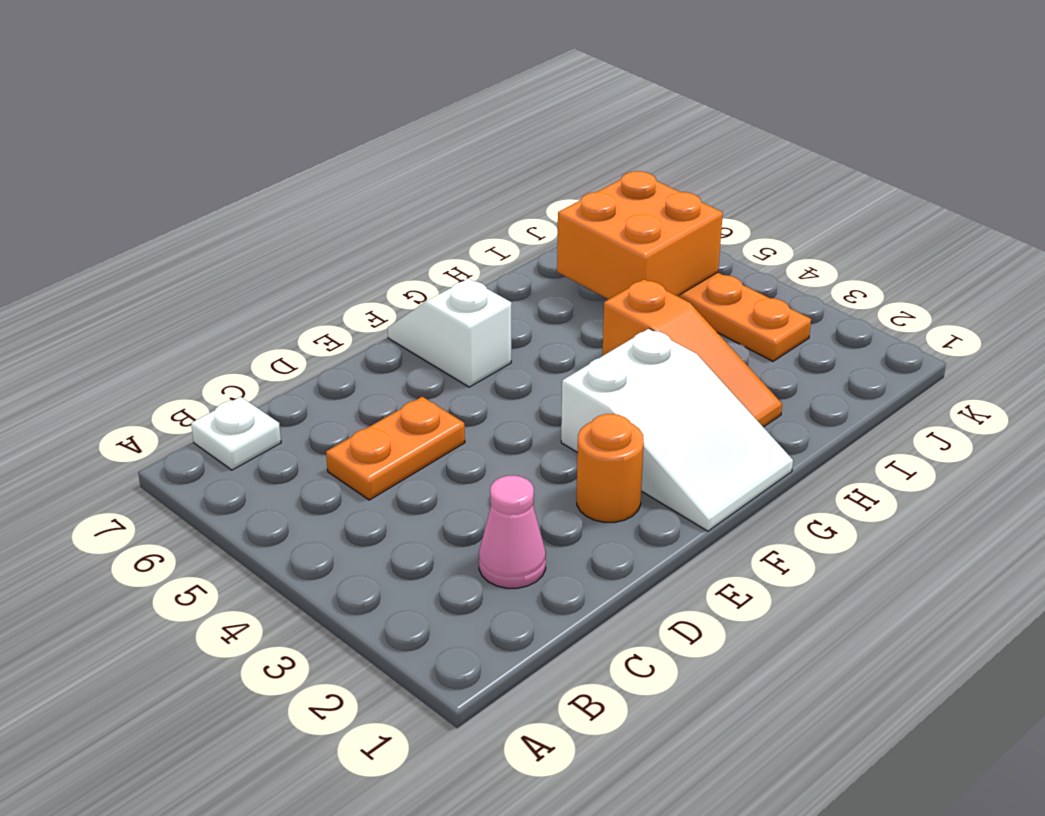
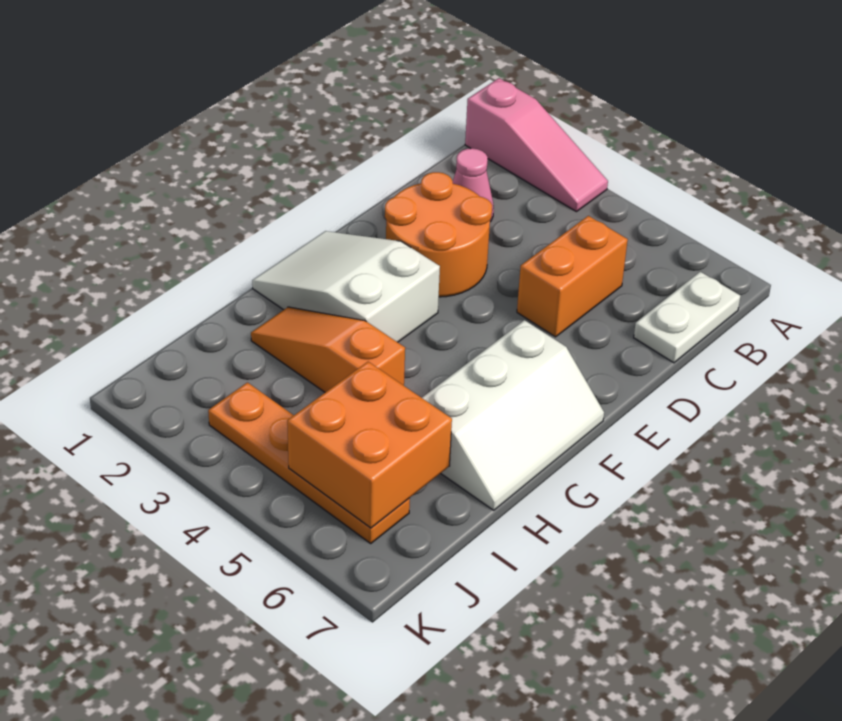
none -> pink 1x3 slope [465,78,608,212]
white 1x1 plate [191,397,281,470] -> white 1x2 plate [634,272,740,363]
orange 1x2 plate [326,397,465,500] -> orange 1x2 brick [517,216,628,337]
orange 1x1 round brick [577,414,644,522] -> orange 2x2 round brick [385,172,492,297]
white 1x2 slope [388,279,511,387] -> white 2x3 slope [422,320,604,510]

